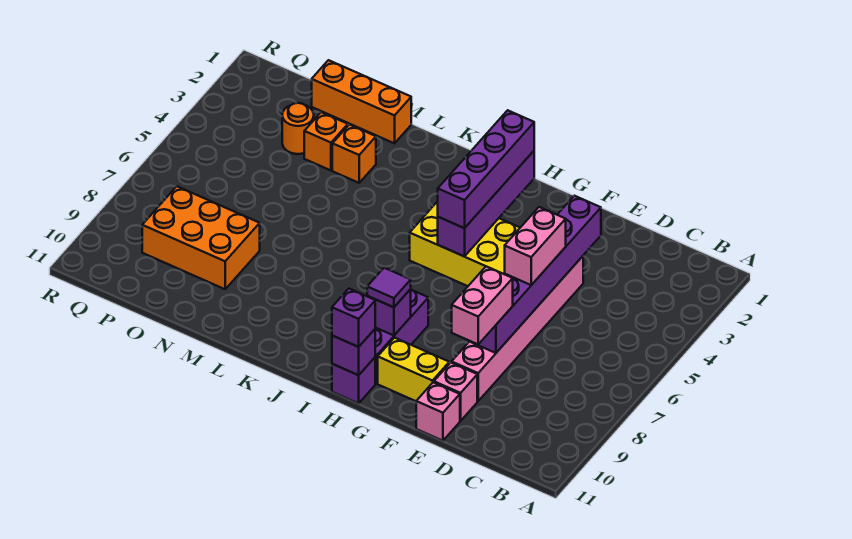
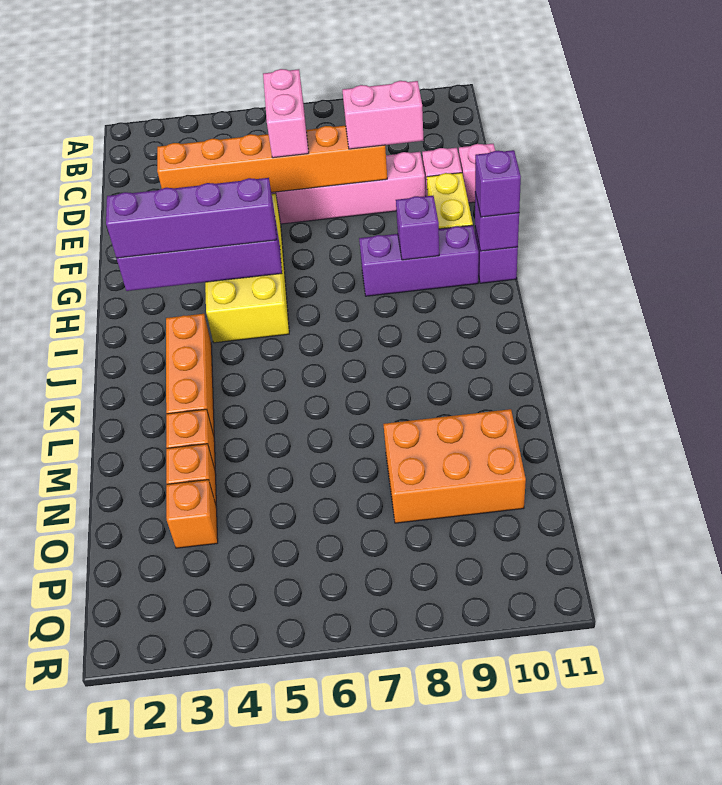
purple 1x6 brick [470,196,601,353] -> orange 1x6 brick [157,125,387,192]
pink 1x2 brick [505,207,566,285] -> pink 1x2 brick turned to [263,69,309,158]
purple 1x1 tile [367,268,411,307] -> none
orange 1x3 brick [312,60,411,143] -> orange 1x3 brick moved to [166,314,214,435]
orange 2x3 brick [142,186,260,289] -> orange 2x3 brick turned to [383,409,526,523]
orange 1x1 round brick [282,103,314,154] -> orange 1x1 brick [166,480,218,548]

